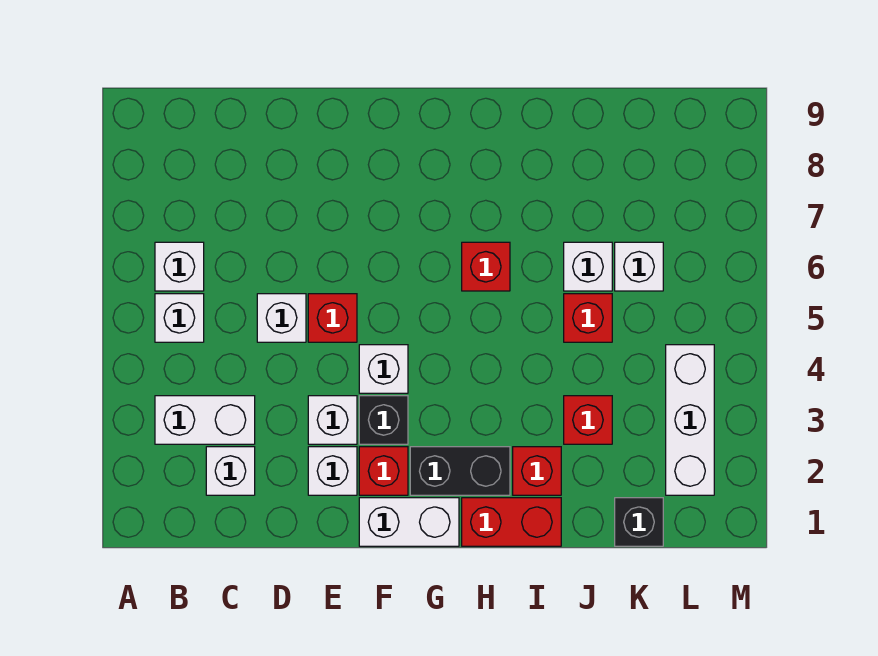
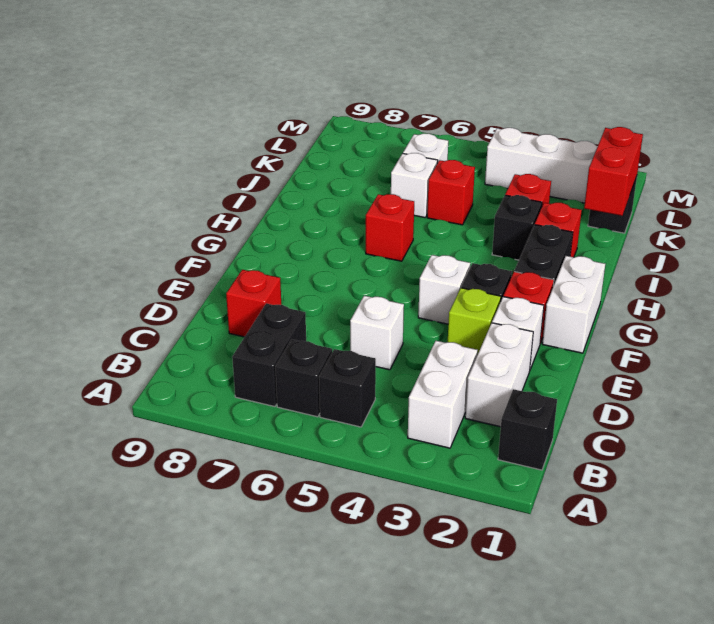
none -> black 1x1 brick [498,389,557,470]
white 1x1 brick [155,294,204,342] -> black 1x1 brick [319,349,376,427]
white 1x1 brick [155,242,204,291] -> black 1x1 brick [275,340,332,417]
none -> black 1x2 brick [232,304,306,407]
white 1x1 brick [206,447,255,495] -> white 1x2 brick [465,323,533,427]
white 1x1 brick [308,396,357,444] -> lime 1x1 brick [448,288,501,355]
red 1x1 brick [308,294,357,342] -> red 1x1 brick moved to [226,270,281,337]
red 1x2 brick [462,498,561,546] -> red 1x2 brick moved to [584,127,643,216]
none -> black 1x1 brick [492,195,542,260]

